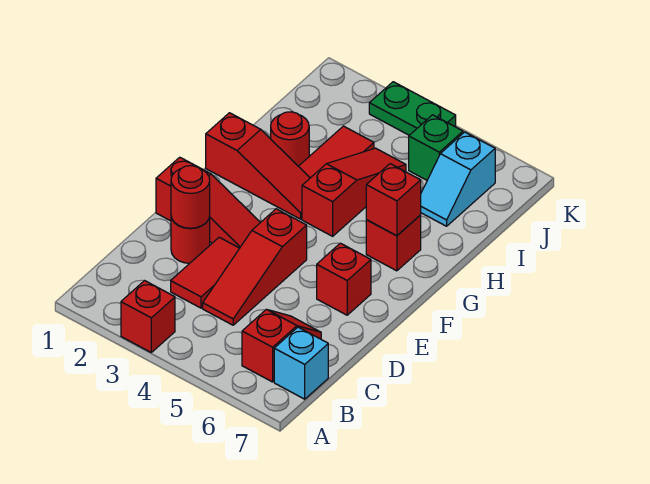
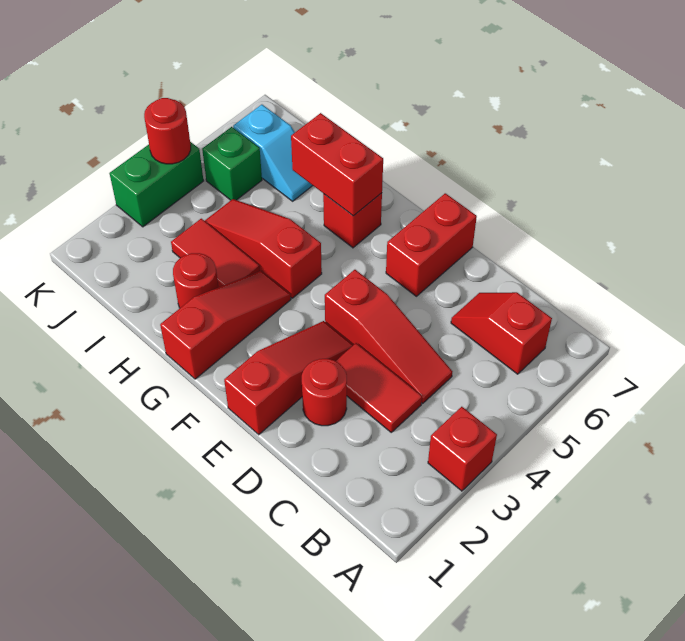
cyan 1x1 brick [274,327,328,399] -> none
red 1x1 round brick [171,166,210,228] -> red 1x1 round brick moved to [144,98,191,164]
red 1x1 brick [317,243,371,315] -> red 1x2 brick [386,193,477,296]
red 1x1 brick [366,164,421,236] -> red 1x2 brick [291,113,383,216]
green 1x2 plate [369,82,456,135] -> green 1x2 brick [109,142,204,227]

